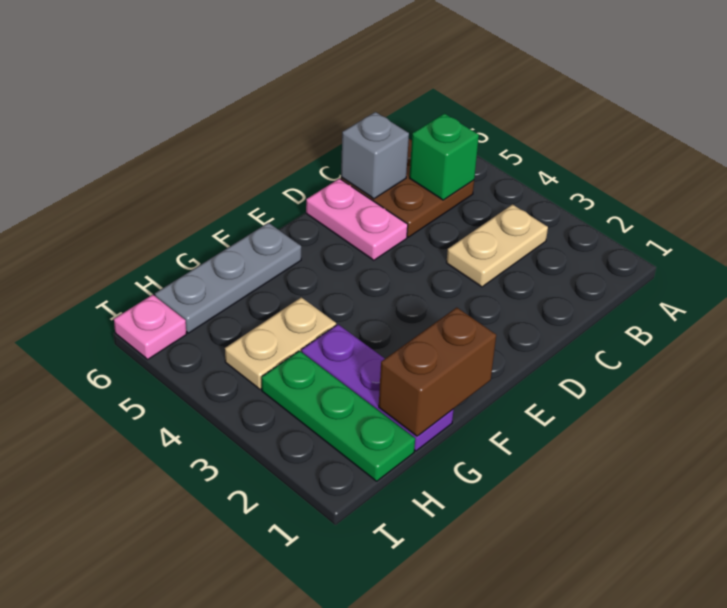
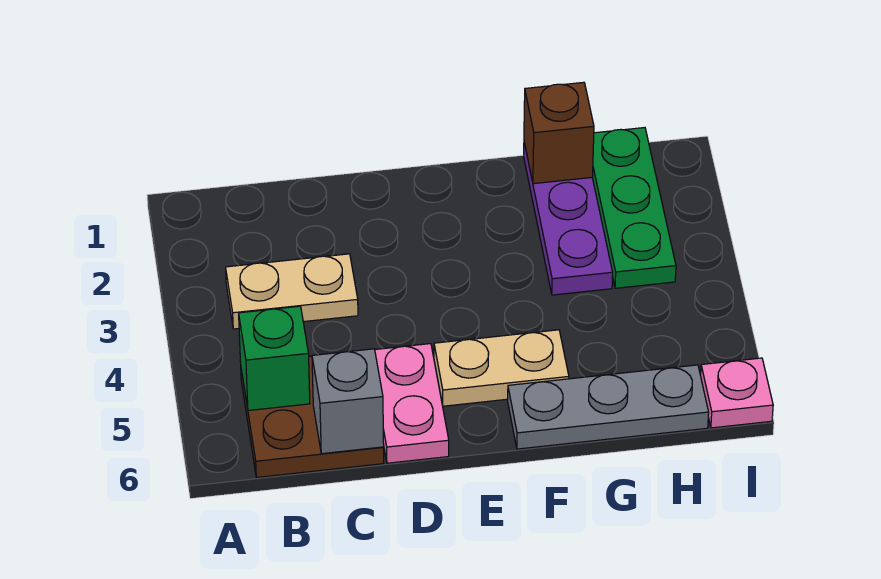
brown 1x2 brick [379,307,496,436] -> brown 1x1 brick [524,82,594,184]
tan 1x2 plate [225,297,336,389] -> tan 1x2 plate moved to [434,330,569,406]

